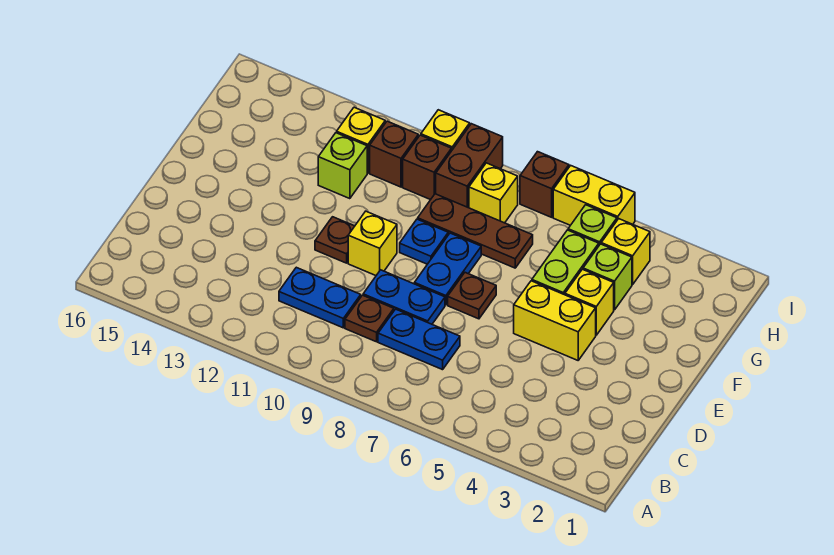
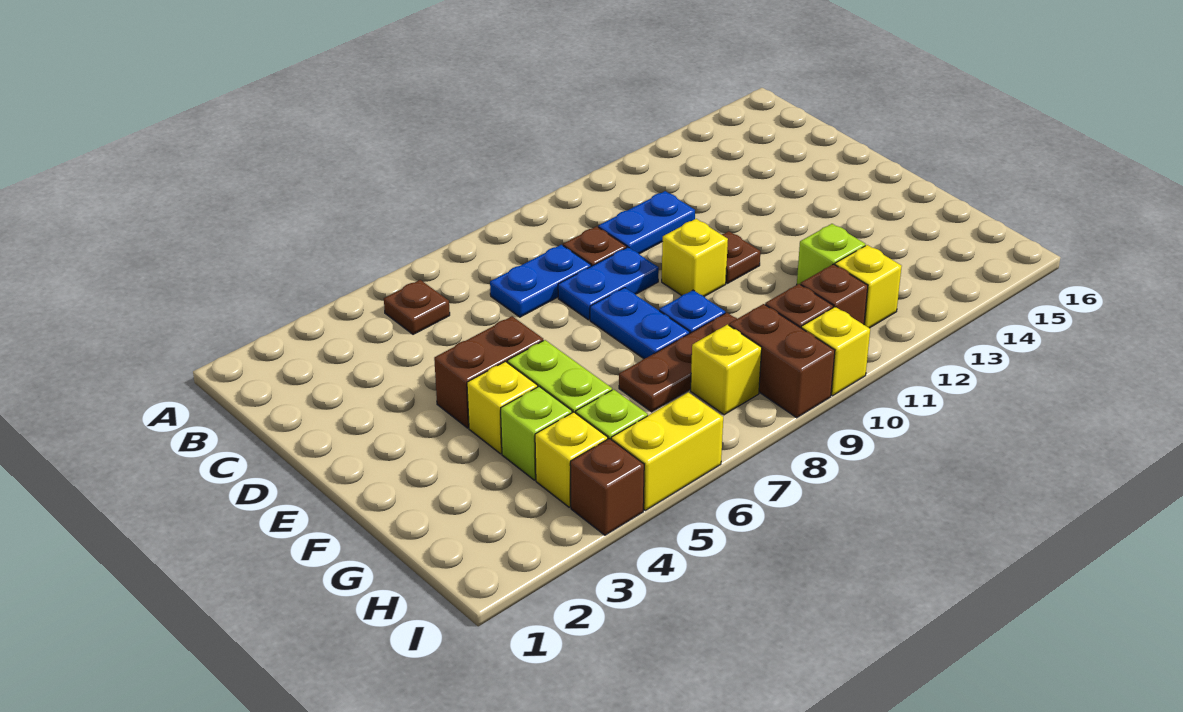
yellow 1x2 brick [514,281,596,360] -> brown 1x2 brick [434,316,543,428]
brown 1x1 plate [448,273,496,319] -> brown 1x1 plate moved to [384,280,450,334]
brown 1x1 brick [520,152,569,217] -> brown 1x1 brick moved to [570,438,644,535]

